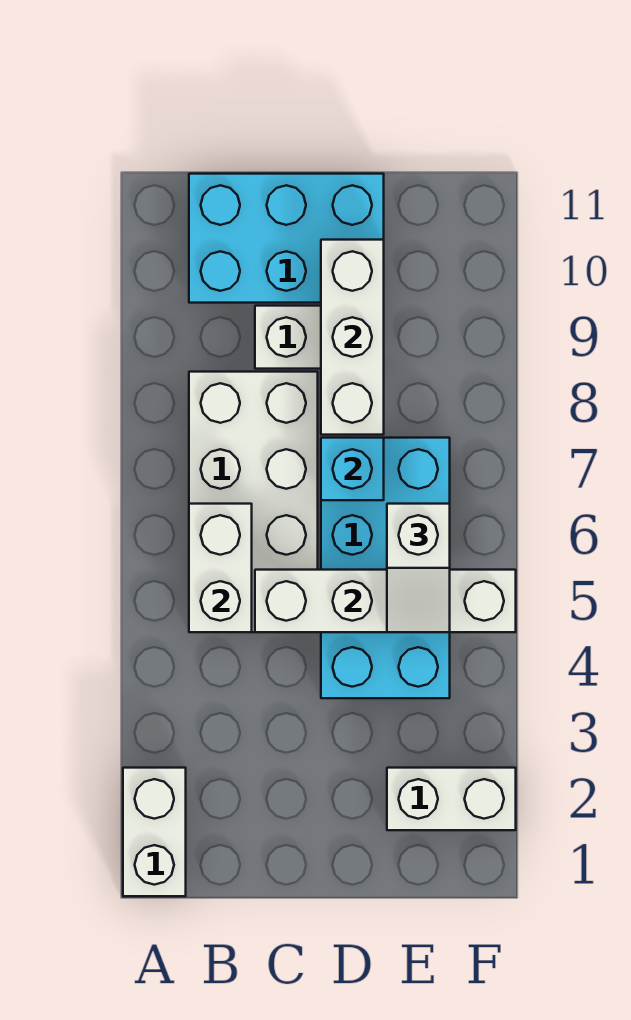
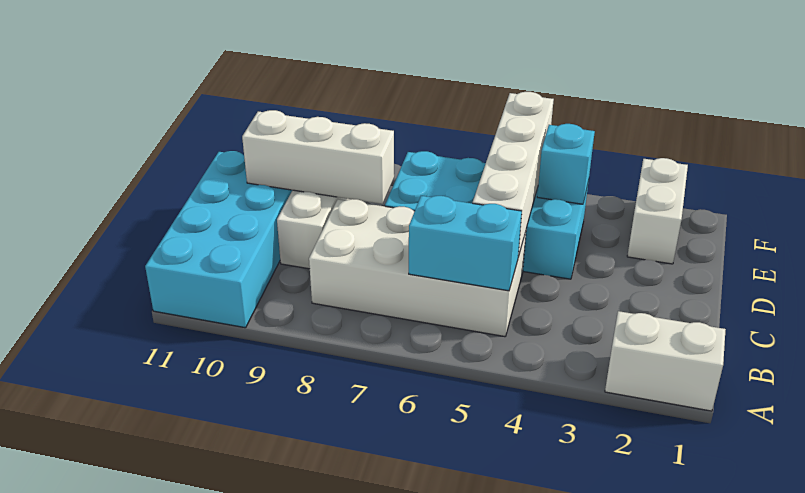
white 1x2 brick [189,504,252,632] -> cyan 1x2 brick [409,196,522,291]
cyan 2x3 brick [189,174,384,303] -> cyan 2x4 brick [145,151,292,328]
cyan 1x1 brick [321,438,384,500] -> cyan 1x1 brick moved to [537,124,595,204]
white 1x2 slope [387,504,450,632] -> none

